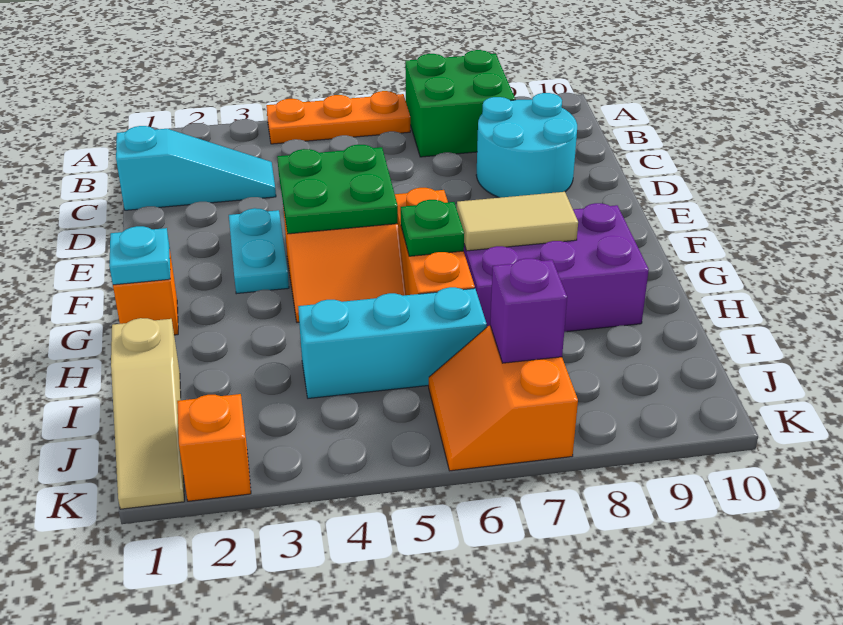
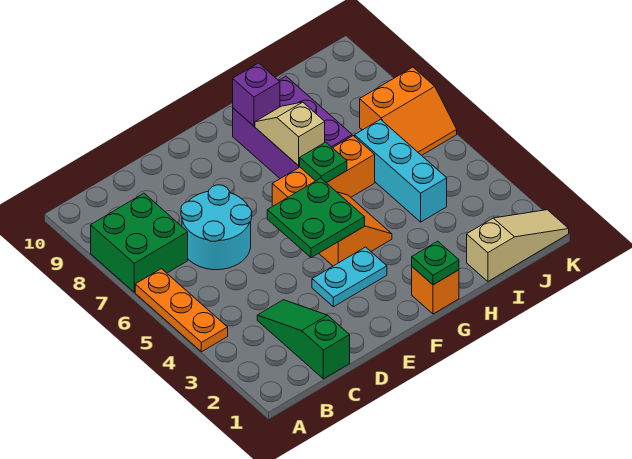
cyan 1x3 slope [116,126,276,210] -> green 1x3 slope [257,300,350,379]
cyan 2x2 round brick [476,93,577,198] -> cyan 2x2 round brick moved to [181,185,252,270]
cyan 1x1 plate [109,226,170,285] -> green 1x1 plate [412,241,459,285]
tan 1x2 tile [456,192,578,251] -> tan 1x2 slope [255,102,325,166]
purple 1x1 brick [490,258,567,363] -> purple 1x1 brick moved to [233,63,280,126]
orange 1x1 brick [177,394,251,501] -> none

